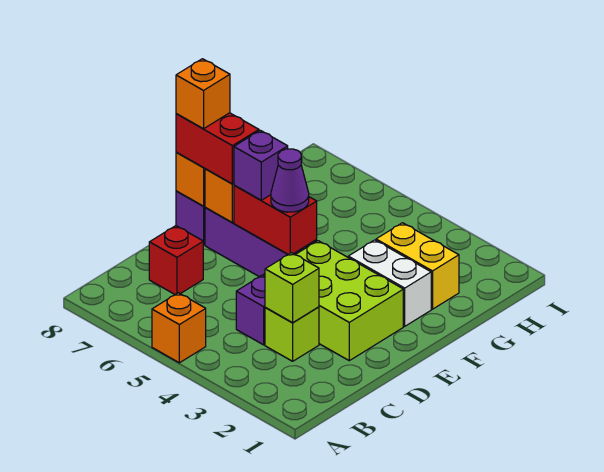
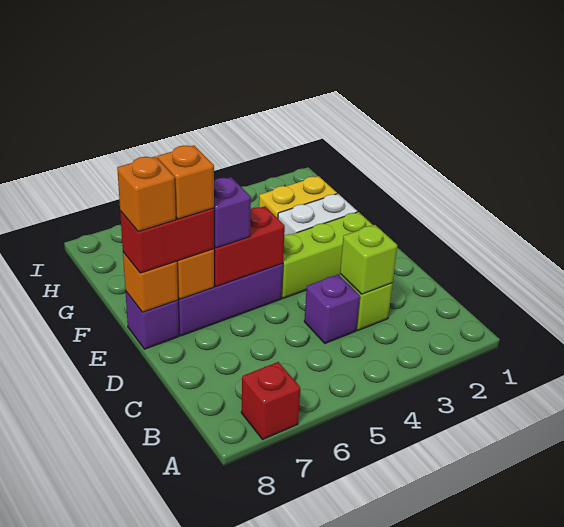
orange 1x1 brick [152,293,206,363] -> orange 1x1 brick moved to [157,145,214,219]
red 1x1 brick [149,226,203,294] -> red 1x1 brick moved to [241,362,300,439]
lime 2x3 brick [264,241,403,361] -> lime 1x3 brick [281,212,373,298]
purple 1x1 cone [271,149,309,212] -> none

